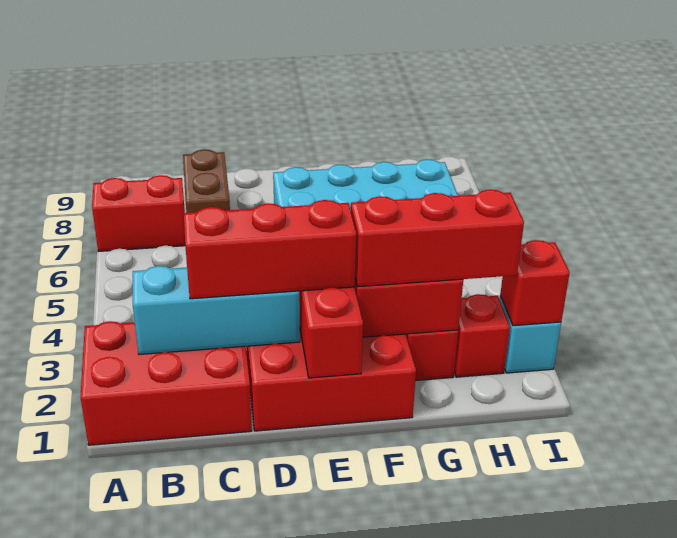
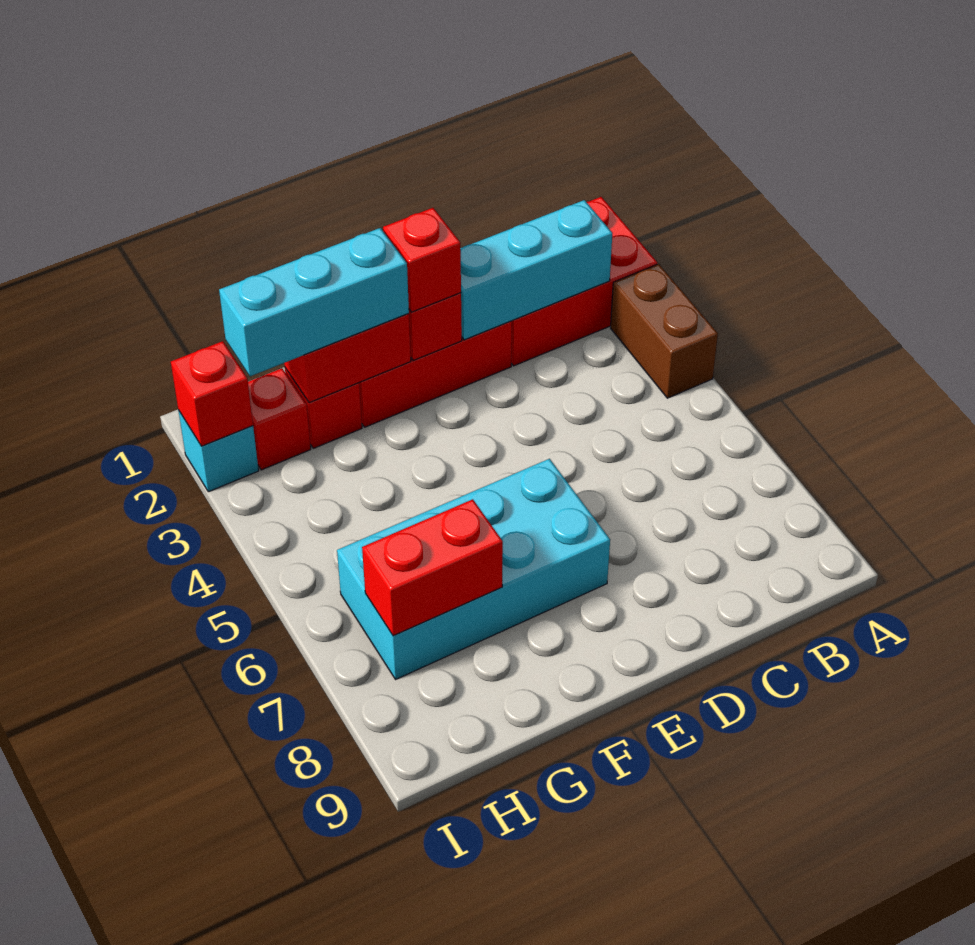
red 1x2 brick [92,175,185,251] -> red 1x2 brick moved to [362,499,503,636]
red 1x3 brick [184,200,356,299] -> red 1x1 brick [383,208,461,312]
brown 1x2 brick [183,149,230,213] -> brown 1x2 brick moved to [611,264,718,398]
red 1x3 brick [351,190,524,287] -> cyan 1x3 brick [219,228,409,376]

